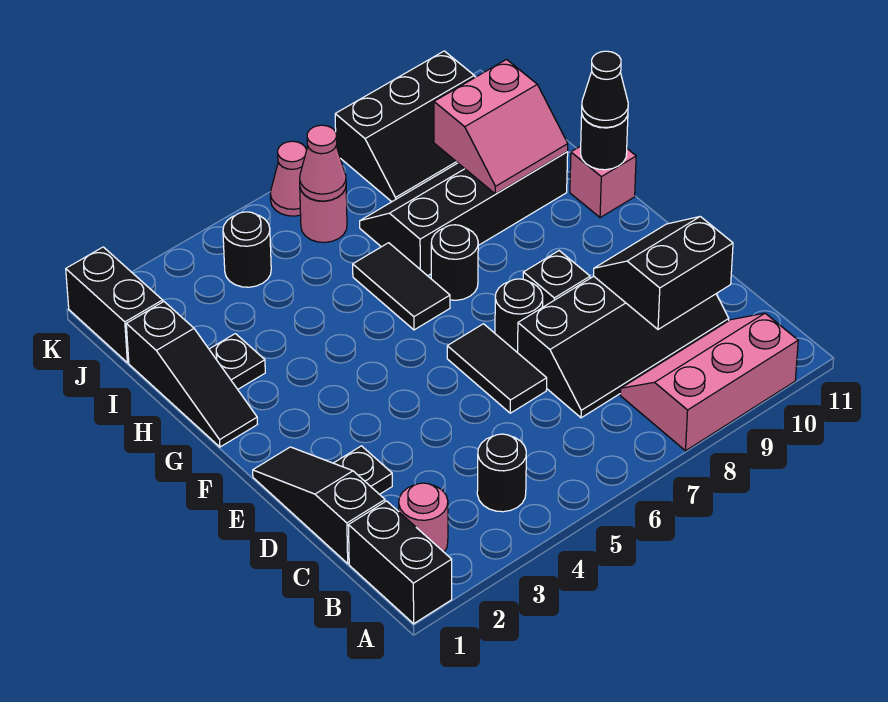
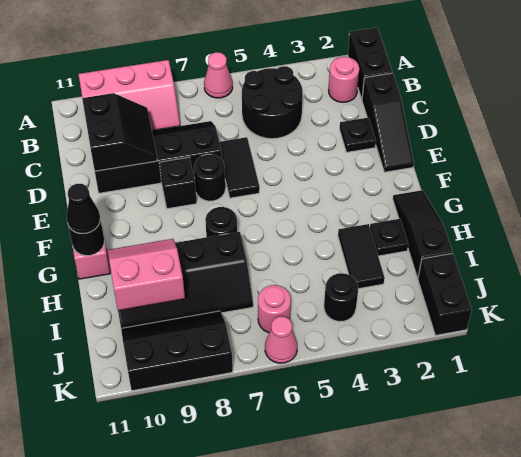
black 1x1 round brick [477,434,526,512] -> black 2x2 round brick [242,66,303,139]
black 2x2 slope [594,217,733,329] -> black 2x2 slope turned to [82,93,157,171]
black 1x2 tile [353,243,450,330] -> black 1x2 tile moved to [338,224,385,289]
pink 1x1 cone [300,125,346,201] -> pink 1x1 cone moved to [204,52,233,98]

